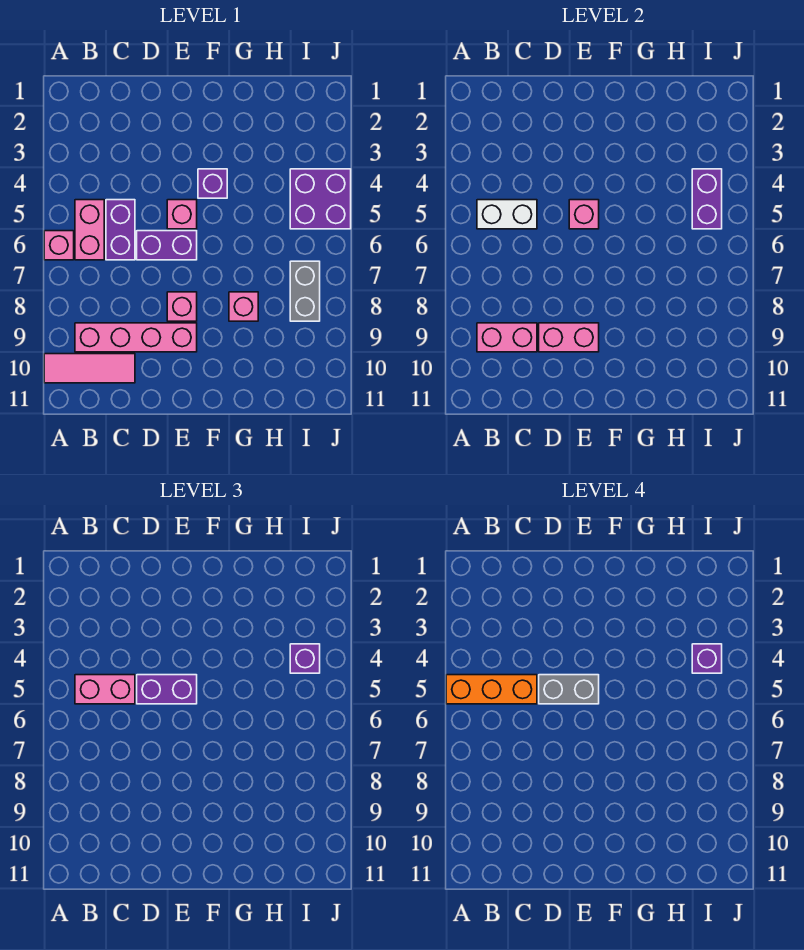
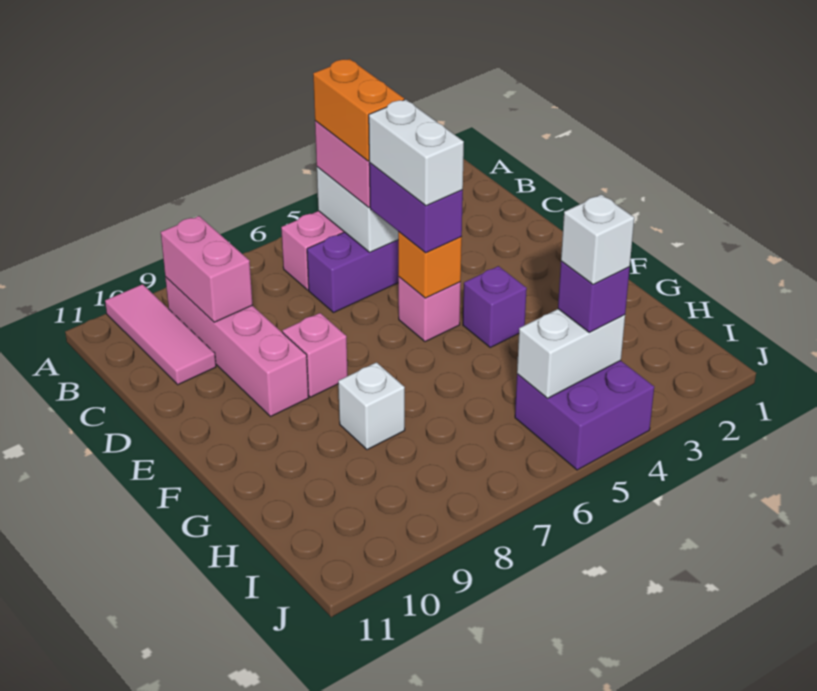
orange 1x3 brick [446,675,537,704] -> orange 1x2 brick [313,59,404,161]
pink 1x1 brick [44,231,74,260] -> none
grey 1x2 brick [539,675,599,704] -> white 1x2 brick [369,99,464,206]
purple 1x2 brick [137,231,197,260] -> none
pink 1x2 brick [539,323,599,352] -> none
pink 1x1 brick [569,200,599,229] -> orange 1x1 brick [398,231,462,298]
pink 1x1 brick [229,292,258,321] -> white 1x1 brick [338,362,405,450]
purple 1x2 brick [692,169,722,229] -> white 1x2 brick [517,309,625,398]
purple 1x1 brick [692,644,722,673] -> white 1x1 brick [561,194,634,285]
grey 1x2 brick [290,261,320,321] -> none

